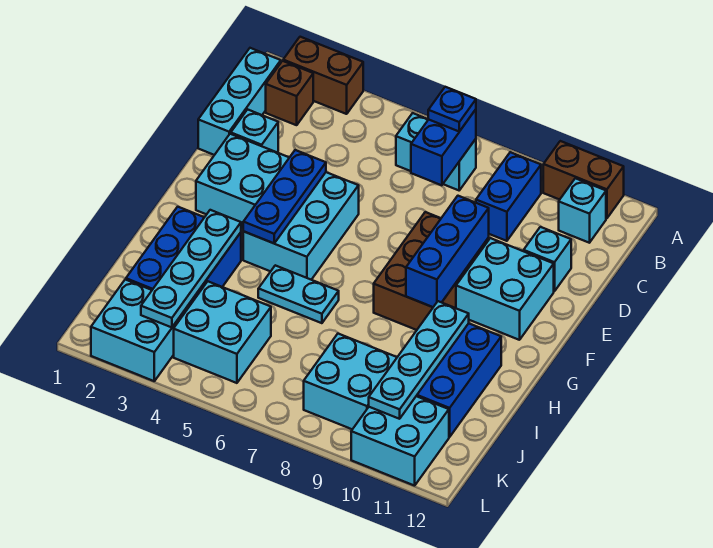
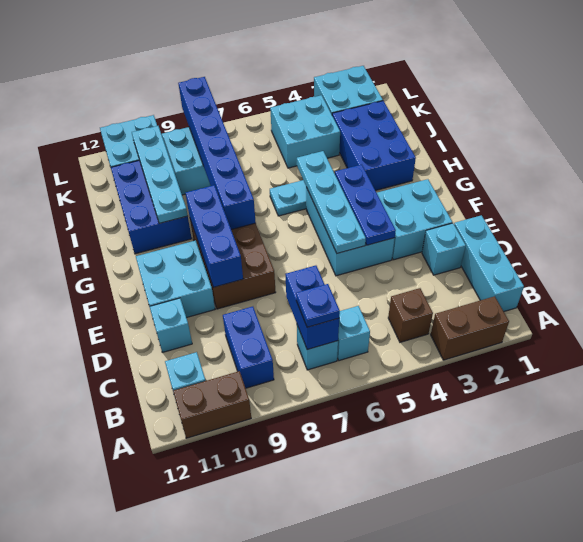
brown 1x1 brick [266,61,313,125] -> brown 1x1 brick moved to [388,288,433,342]
none -> blue 1x6 brick [178,77,256,230]
cyan 1x4 plate [141,210,241,327] -> cyan 1x4 plate moved to [297,151,366,253]

